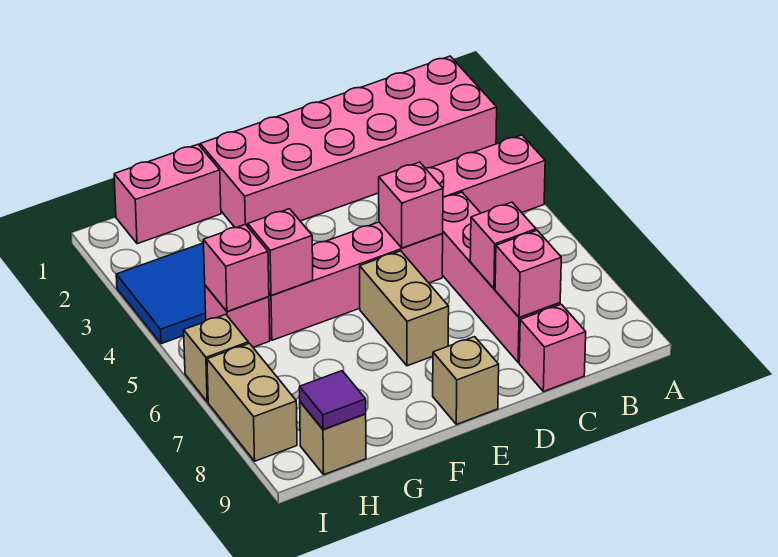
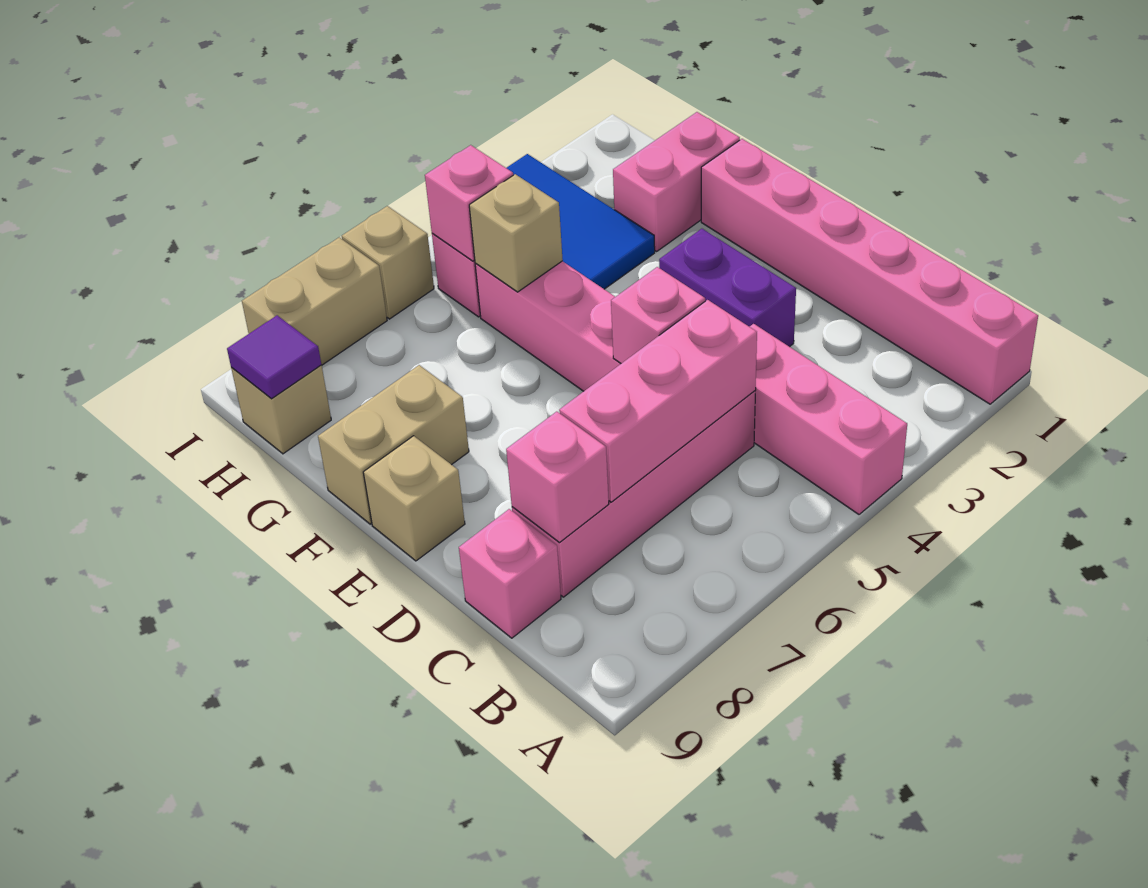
pink 2x6 brick [200,56,497,228] -> pink 1x6 brick [701,139,1038,404]
pink 1x1 brick [470,202,536,289] -> pink 1x3 brick [559,300,757,502]
none -> purple 1x2 brick [659,229,796,347]
tan 1x2 brick [360,251,449,366] -> tan 1x2 brick moved to [318,365,469,524]
pink 1x2 brick [114,144,221,244] -> pink 1x2 brick turned to [613,112,740,251]
pink 1x1 brick [248,209,313,295] -> tan 1x1 brick [469,174,563,292]

